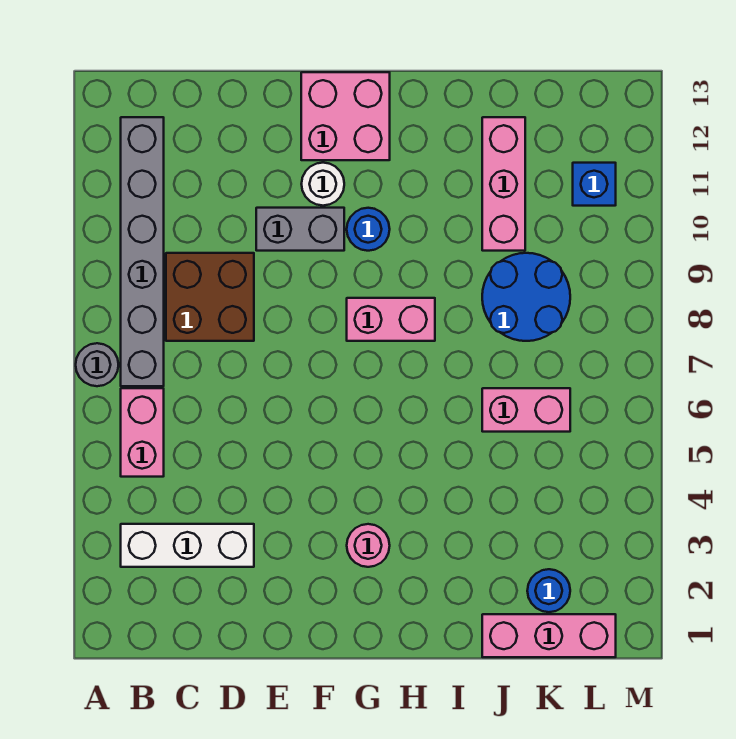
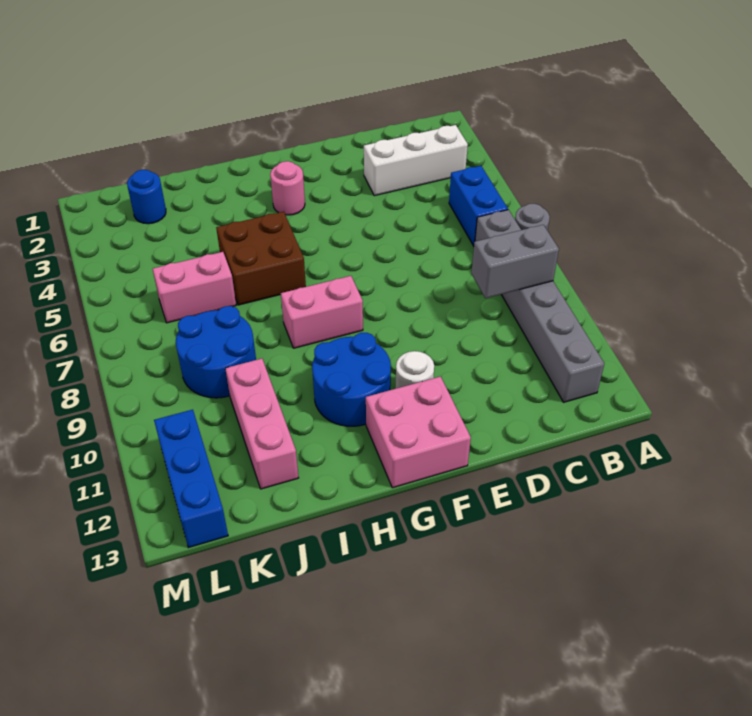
pink 1x2 brick [121,388,164,477] -> blue 1x2 brick [449,166,508,246]
brown 2x2 brick [166,253,254,341] -> brown 2x2 brick moved to [216,212,306,305]
grey 1x2 brick [256,208,344,251] -> grey 1x2 brick moved to [471,225,559,298]
blue 1x1 round brick [347,208,390,251] -> blue 2x2 round brick [312,333,391,426]
pink 1x3 brick [482,614,616,657] -> none
blue 1x1 brick [573,163,616,206] -> blue 1x3 brick [154,410,228,548]

